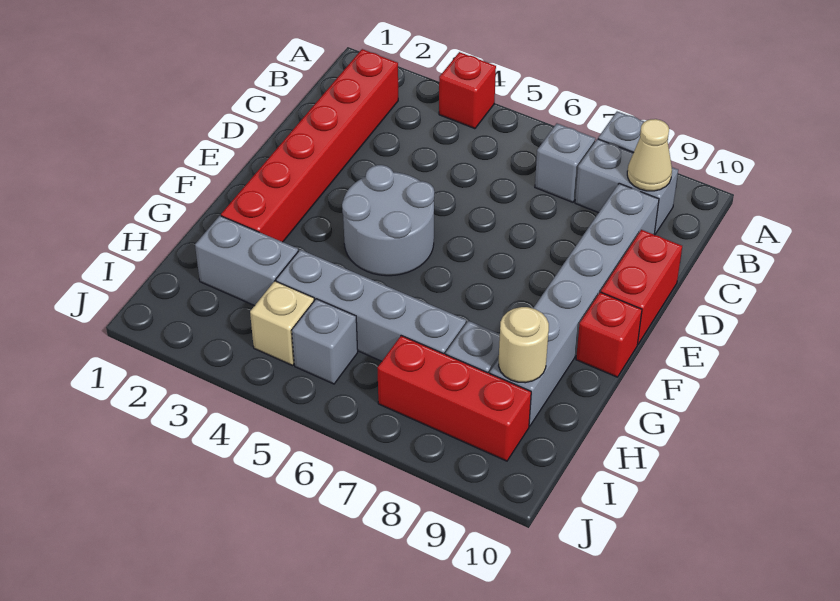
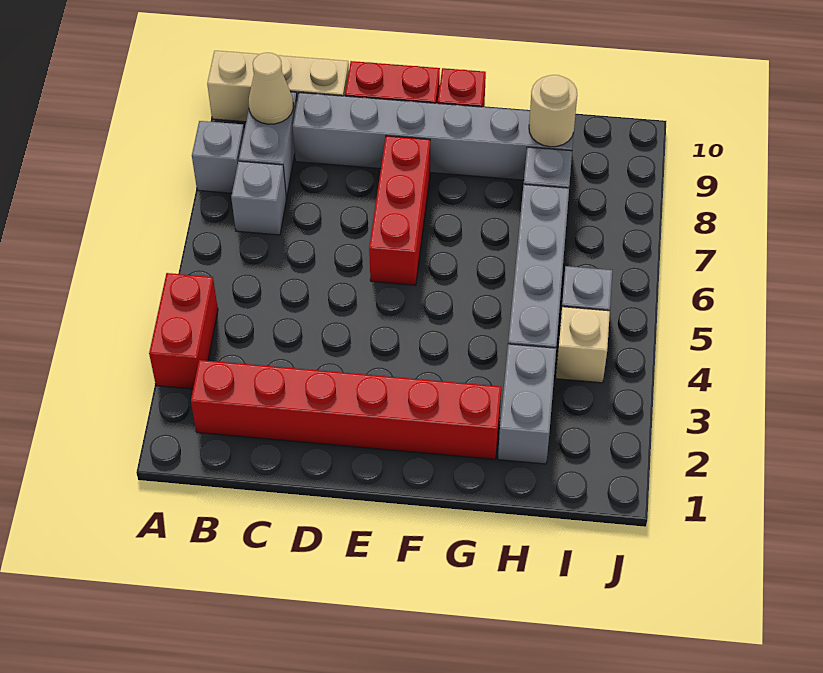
red 1x1 brick [439,52,496,129] -> red 1x2 brick [149,273,218,389]
none -> tan 1x3 brick [207,51,349,122]
grey 2x2 round brick [342,165,434,276] -> none
red 1x3 brick [377,336,531,461] -> red 1x3 brick moved to [369,136,430,285]

